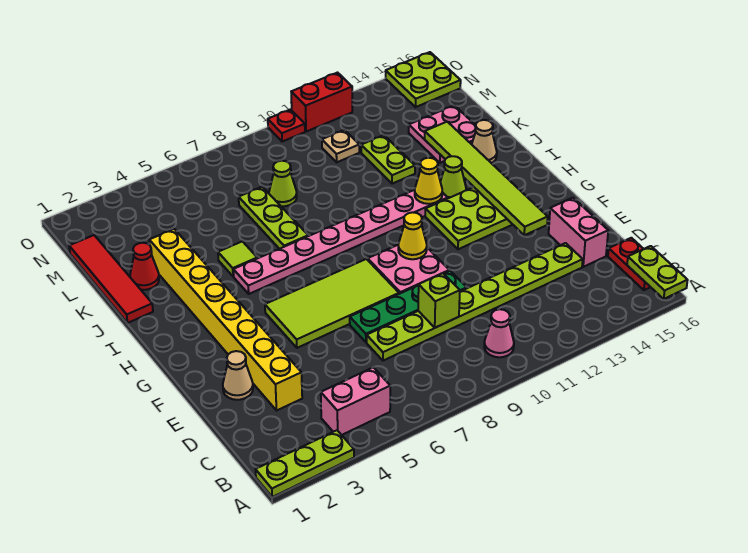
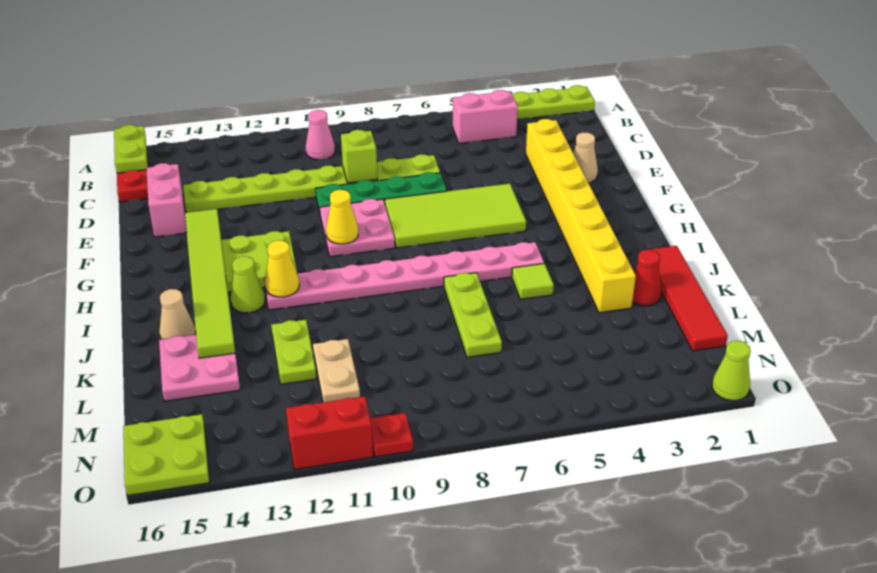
lime 1x1 cone [269,161,297,206] -> lime 1x1 cone moved to [712,341,751,401]
tan 1x1 plate [322,130,359,162] -> tan 1x2 plate [313,339,360,402]

